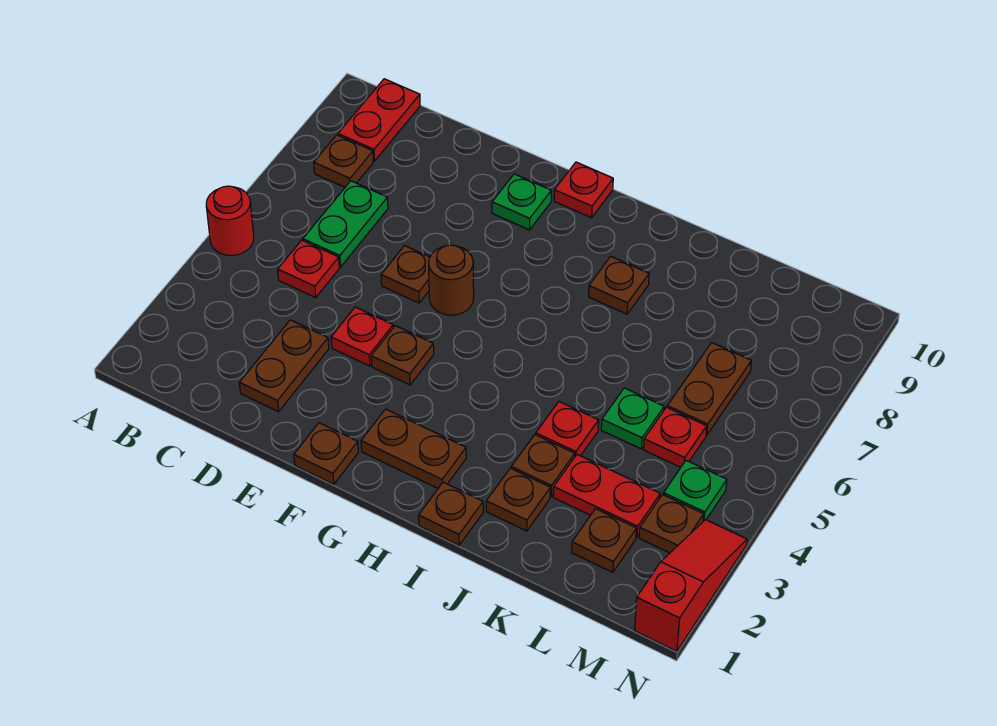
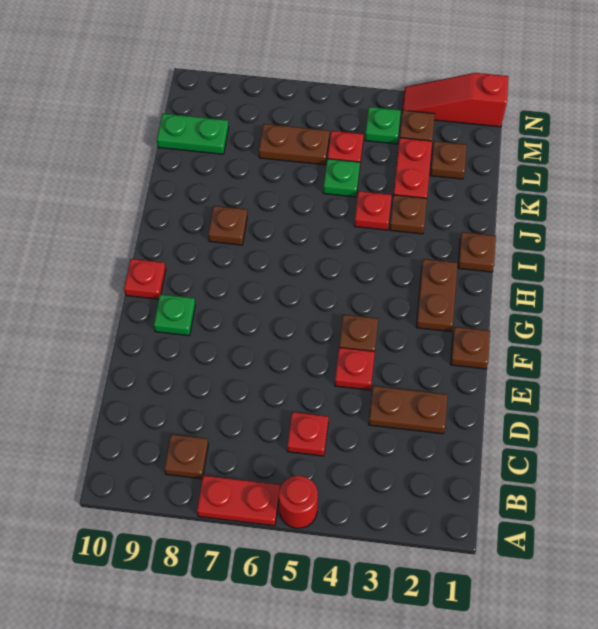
red 1x2 plate [338,79,420,161] -> red 1x2 plate moved to [197,475,280,526]
green 1x2 plate [303,181,388,267] -> green 1x2 plate moved to [157,114,229,154]
brown 1x1 plate [381,246,430,303] -> none
brown 1x1 round brick [429,245,474,315] -> none
brown 1x1 plate [486,468,550,531] -> none

